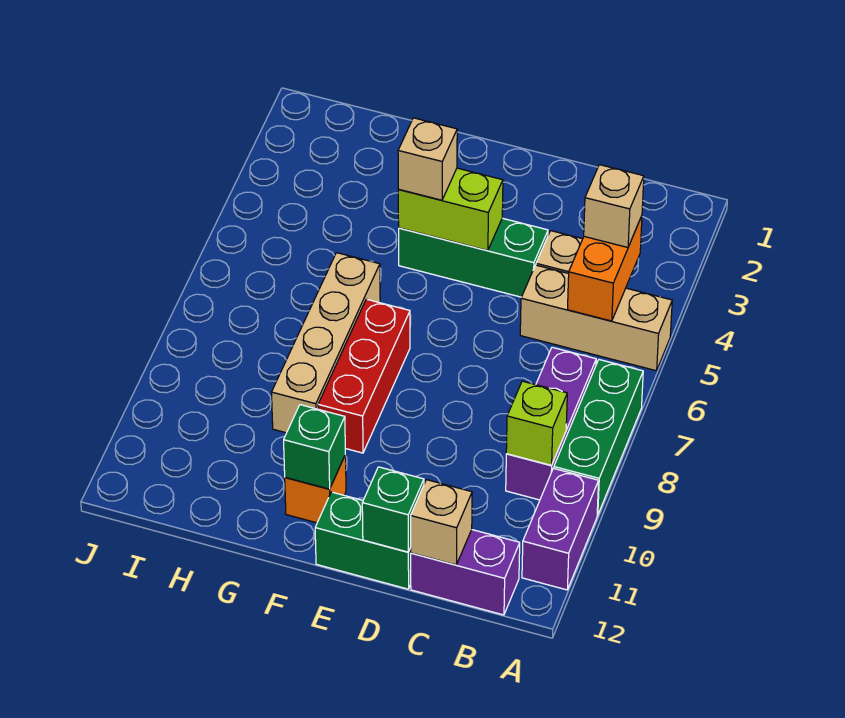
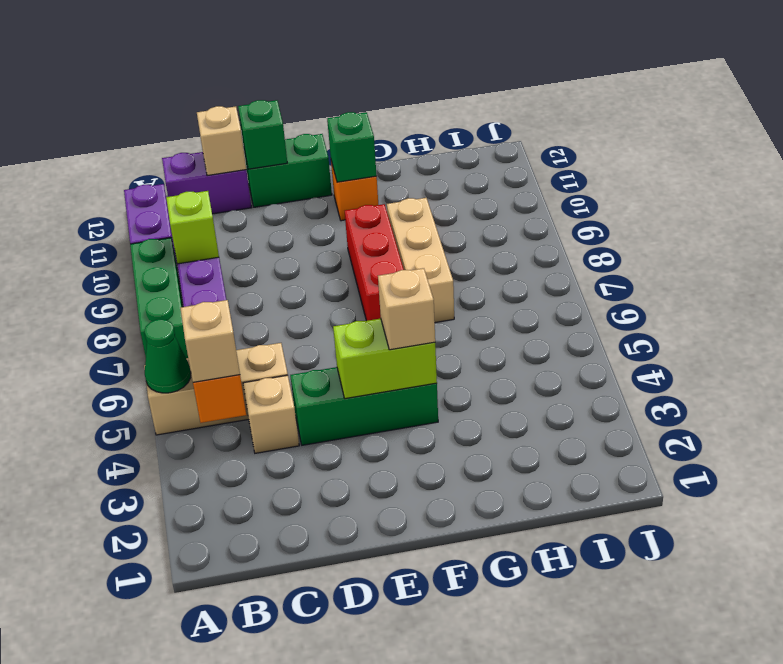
none -> green 1x1 cone [144,319,191,393]
tan 1x4 brick [272,253,380,433] -> tan 1x3 brick [387,198,454,323]

